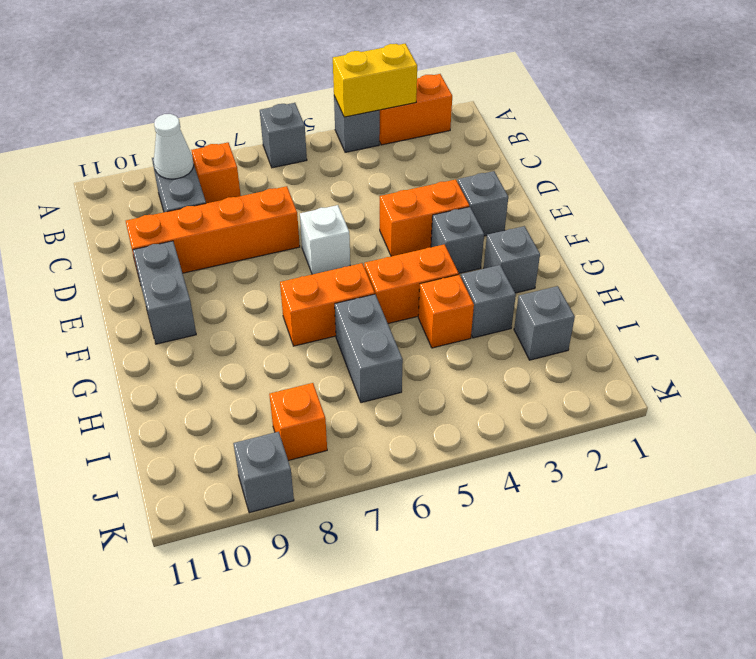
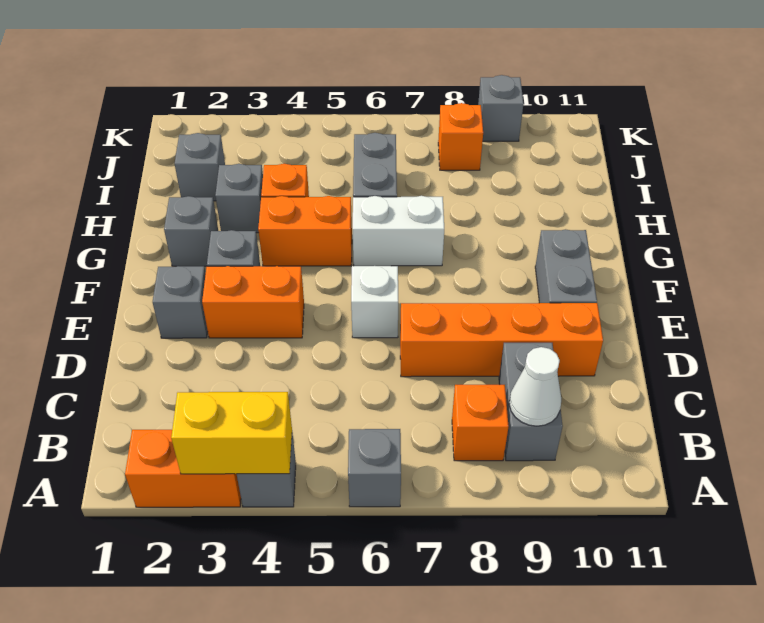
orange 1x2 brick [280,263,375,346] -> white 1x2 brick [353,196,444,266]

